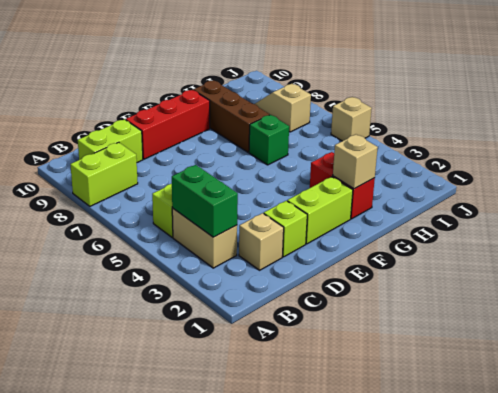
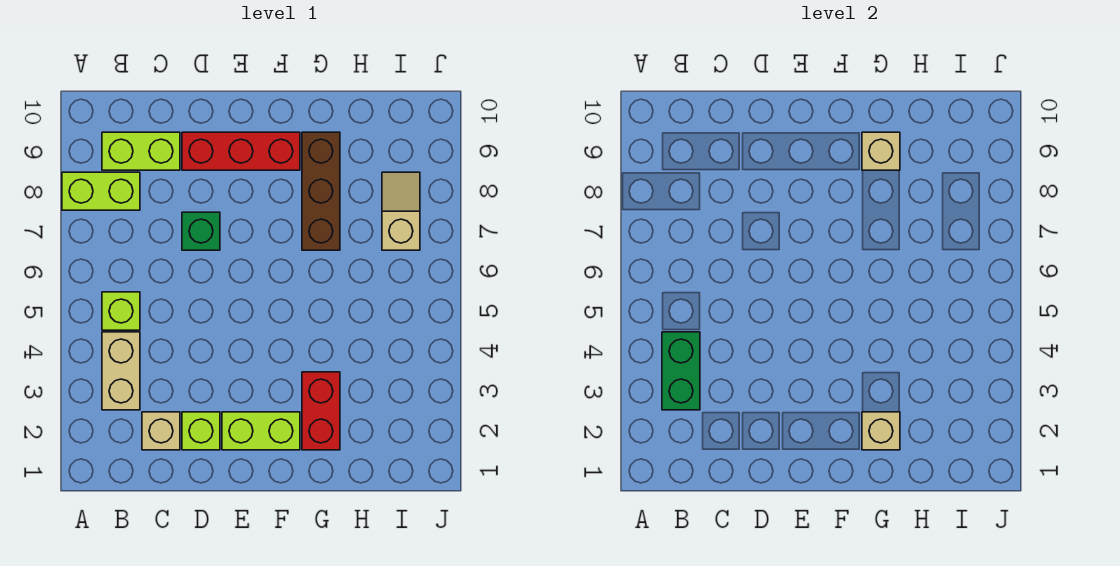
green 1x1 brick [249,115,289,165] -> green 1x1 brick moved to [182,212,220,250]
tan 1x1 brick [331,97,372,141] -> tan 1x1 brick moved to [862,132,900,170]

